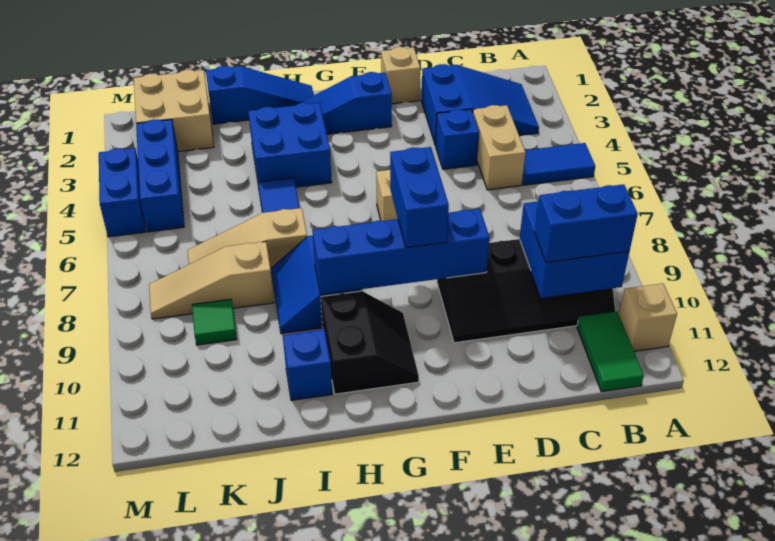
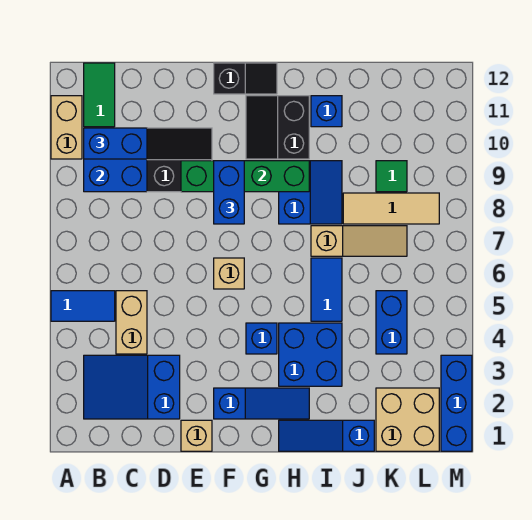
tan 1x1 brick [619,283,677,351] -> tan 1x2 brick [51,96,82,159]
blue 1x1 brick [435,109,479,169] -> blue 1x1 brick moved to [246,323,277,354]
blue 1x4 brick [312,209,490,295] -> green 1x4 brick [181,161,309,192]
none -> black 1x2 slope [214,63,277,94]
tan 1x3 slope [149,241,274,319] -> tan 1x3 tile [343,193,439,224]
blue 1x3 brick [136,119,184,232] -> blue 1x3 brick moved to [441,355,472,451]
blue 1x2 brick [99,148,145,237] -> blue 1x2 brick moved to [376,291,407,354]

